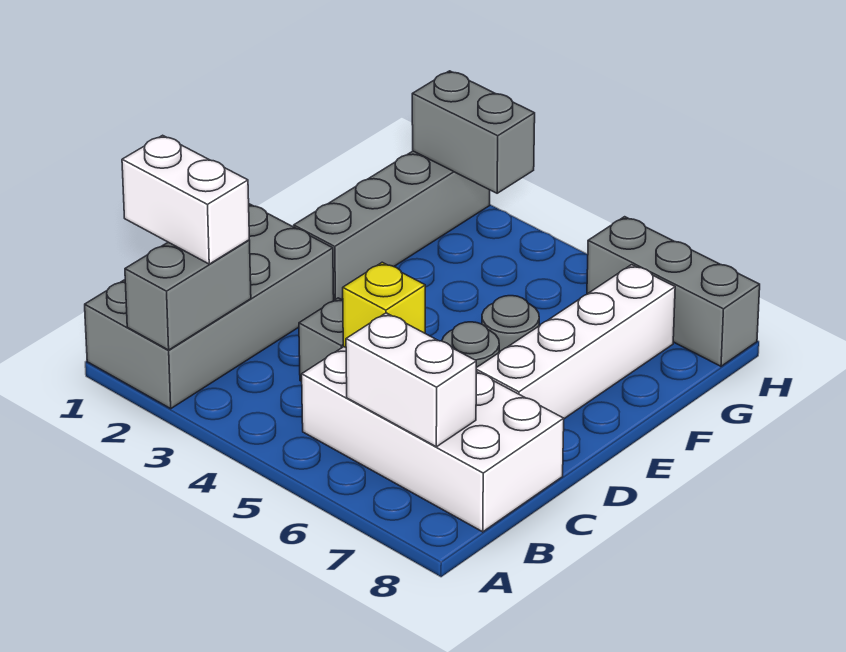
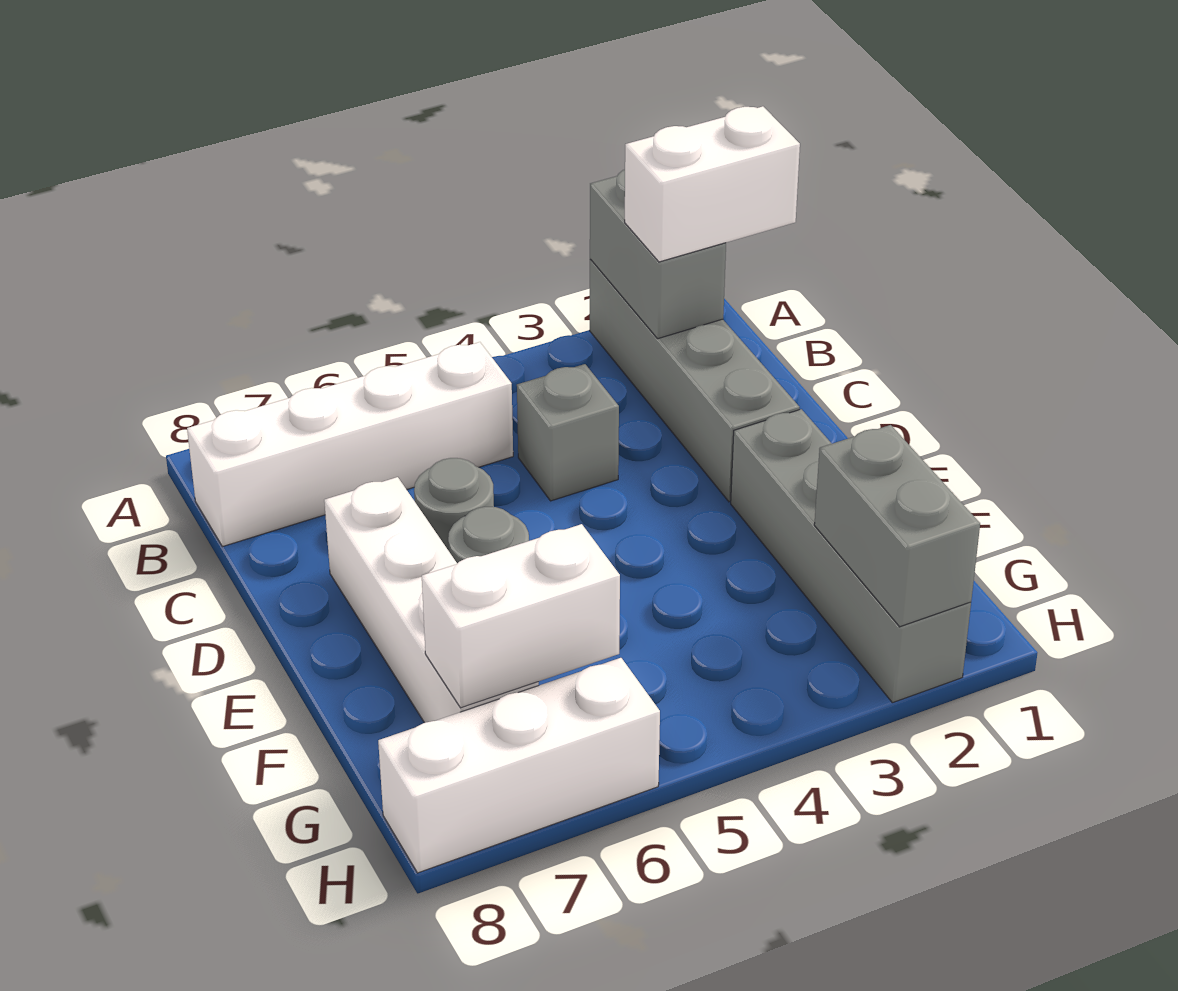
grey 2x4 brick [85,204,334,409] -> grey 1x4 brick [590,259,800,502]
white 2x4 brick [302,347,564,532] -> white 1x4 brick [187,342,513,547]
white 1x2 brick [346,313,476,447] -> white 1x2 brick moved to [422,524,620,708]
yellow 1x1 brick [343,262,425,347] -> none
grey 1x2 brick [412,71,535,193] -> grey 1x2 brick turned to [814,425,980,627]
grey 1x3 brick [587,217,760,366] -> white 1x3 brick [378,658,660,873]

